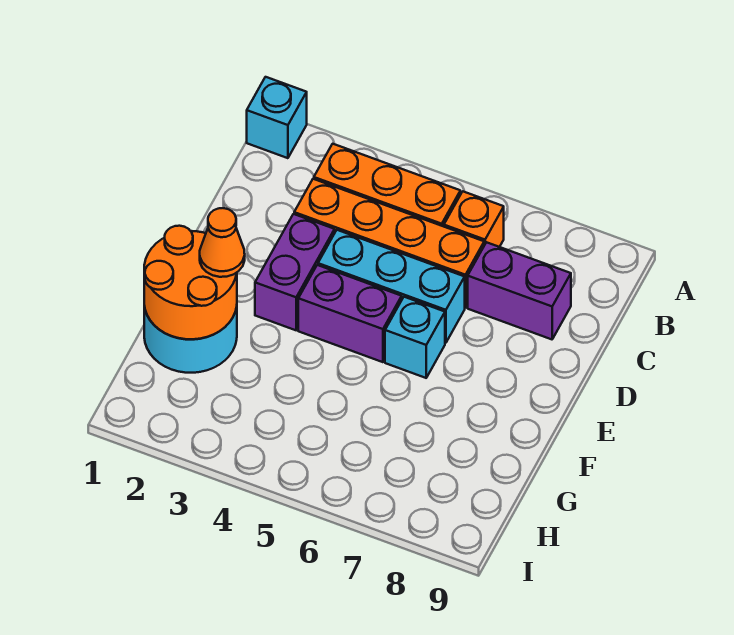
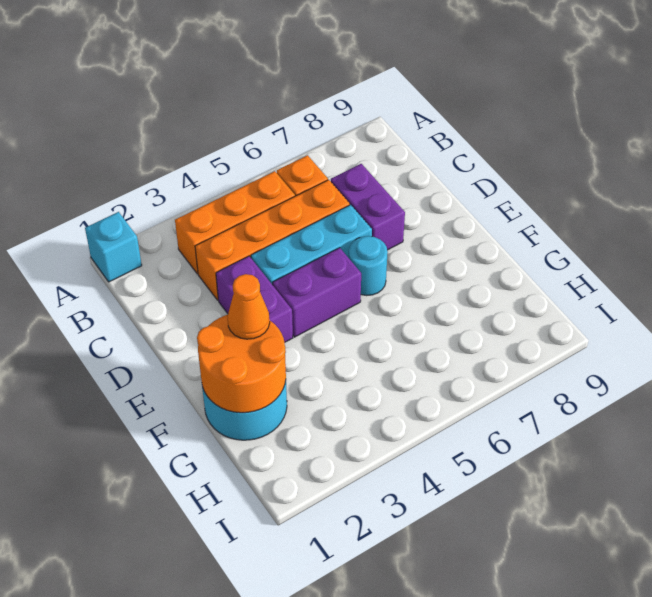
purple 1x2 brick [468,242,571,339] -> purple 1x2 brick turned to [331,164,405,250]
cyan 1x1 brick [385,297,445,378] -> cyan 1x1 round brick [349,236,388,296]

